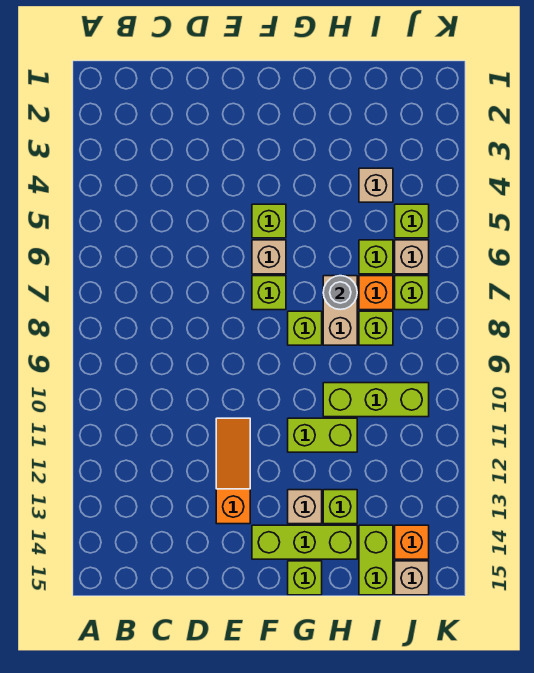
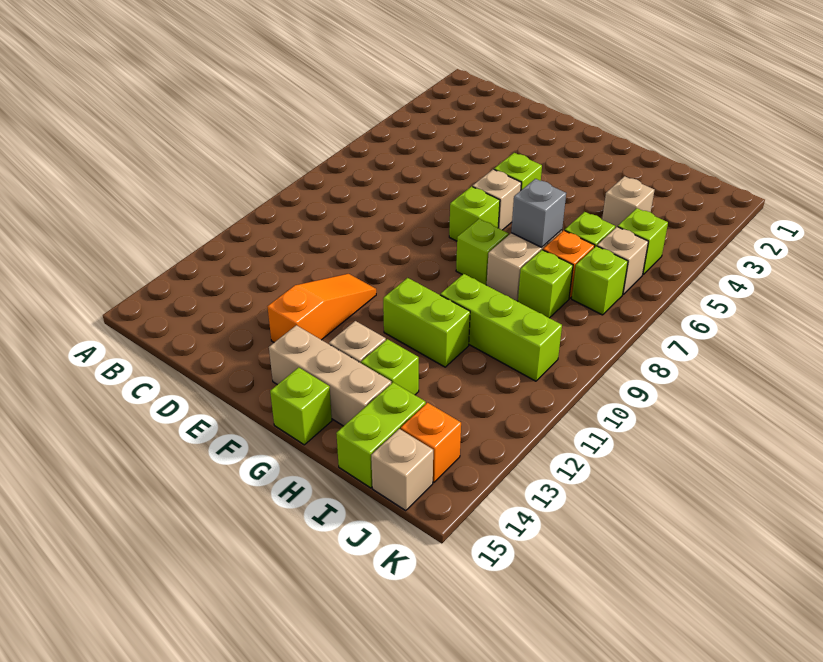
lime 1x3 brick [252,525,357,559] -> tan 1x3 brick [269,325,391,426]
grey 1x1 round brick [323,276,357,310] -> grey 1x1 brick [511,179,566,247]

